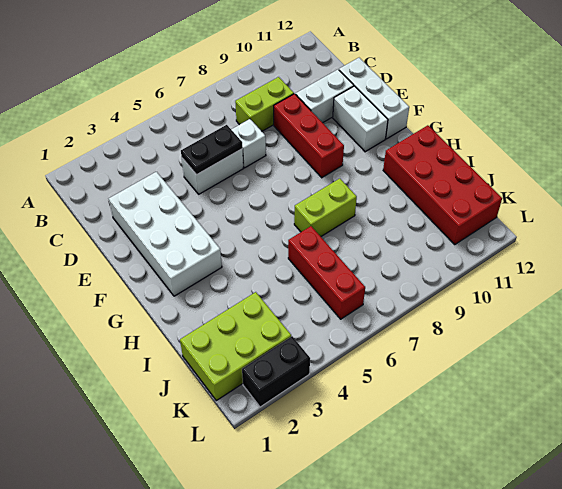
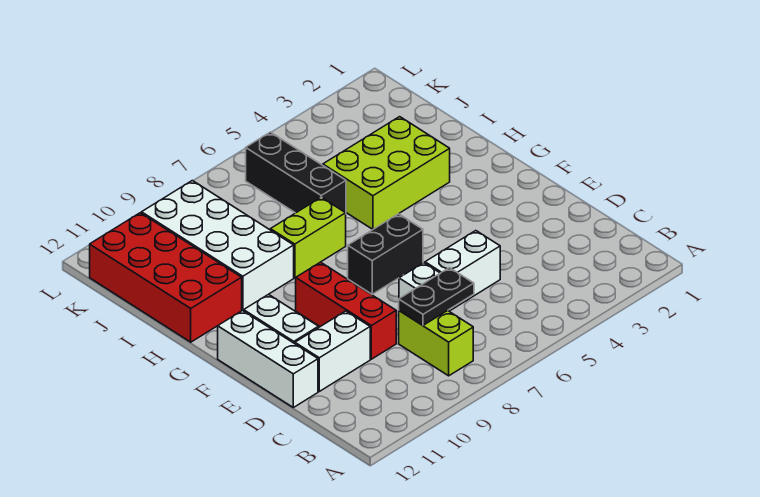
lime 1x2 brick [235,77,294,131] -> lime 1x2 brick turned to [399,310,473,376]
white 2x4 brick [109,172,222,296] -> white 2x4 brick moved to [142,181,294,310]
black 1x2 plate [181,125,242,175] -> black 1x2 plate moved to [399,268,474,325]
red 1x3 brick [288,226,365,319] -> black 1x3 brick [246,132,346,213]
lime 2x3 brick [180,292,291,401] -> lime 2x3 brick moved to [323,117,450,229]
black 1x2 brick [242,336,310,407] -> black 1x2 brick moved to [348,214,423,294]

